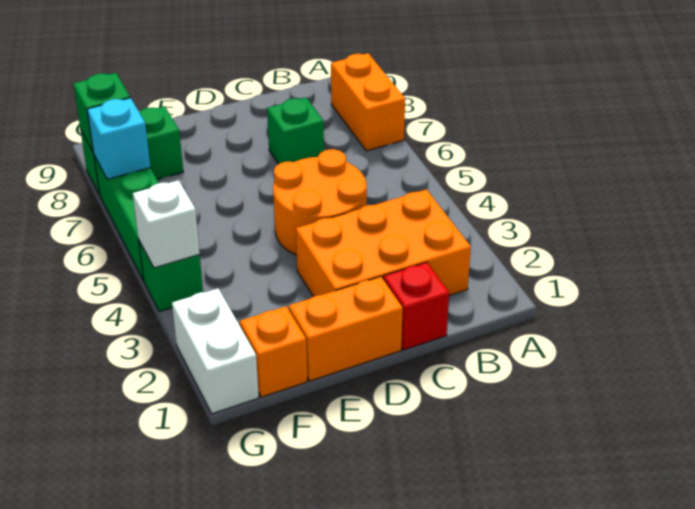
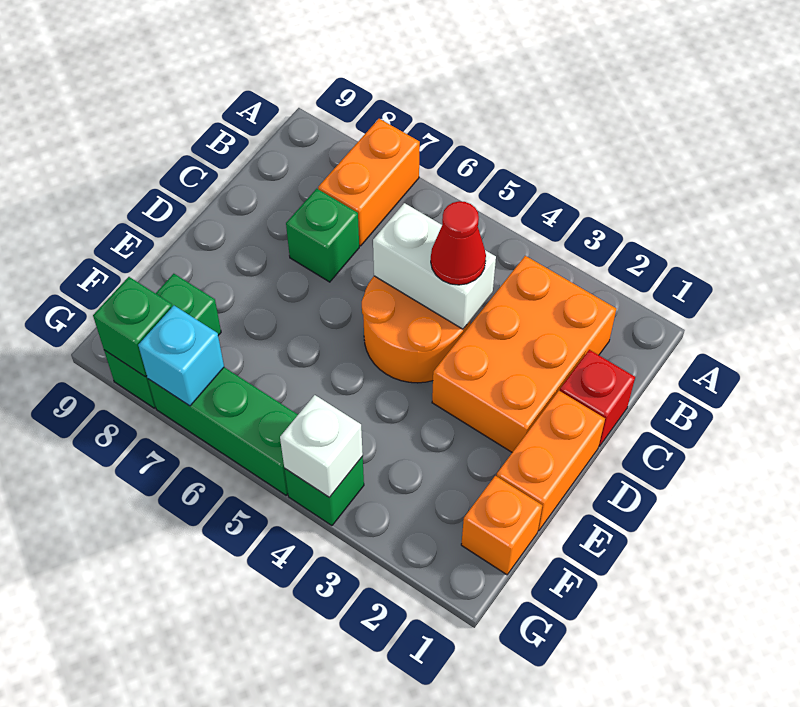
orange 1x2 brick [331,53,405,151] -> orange 1x2 brick turned to [318,119,420,246]
none -> red 1x1 cone [431,201,486,285]
white 1x2 brick [172,288,259,414] -> white 1x2 brick moved to [373,203,496,329]

